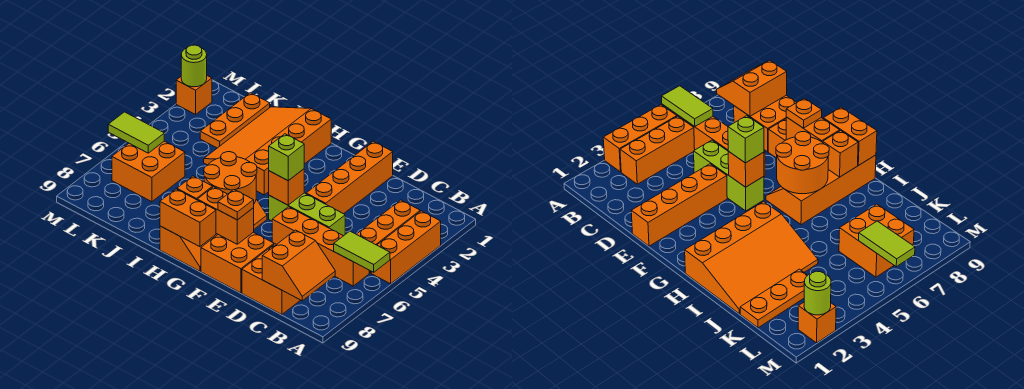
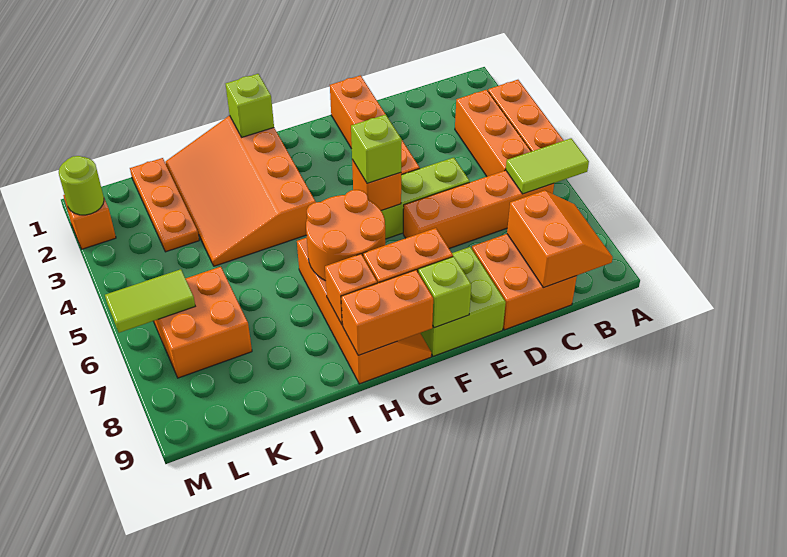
orange 2x2 brick [201,232,274,293] -> lime 2x2 brick [421,247,506,356]
orange 1x1 plate [218,190,254,220] -> none
none -> lime 1x1 brick [418,257,471,328]
none -> lime 1x1 brick [226,74,274,137]

